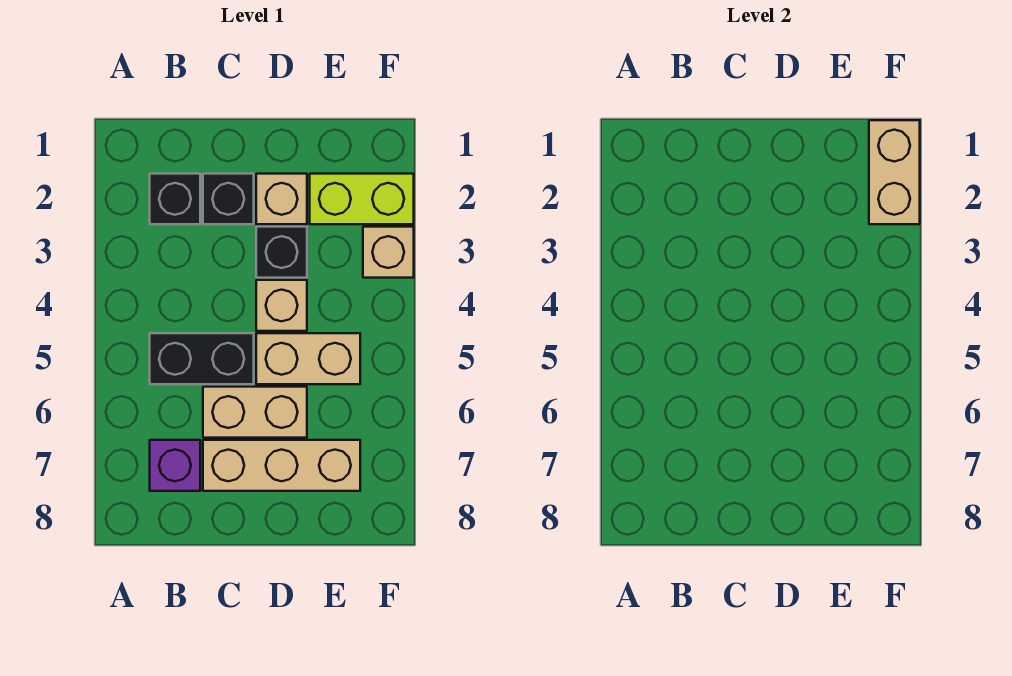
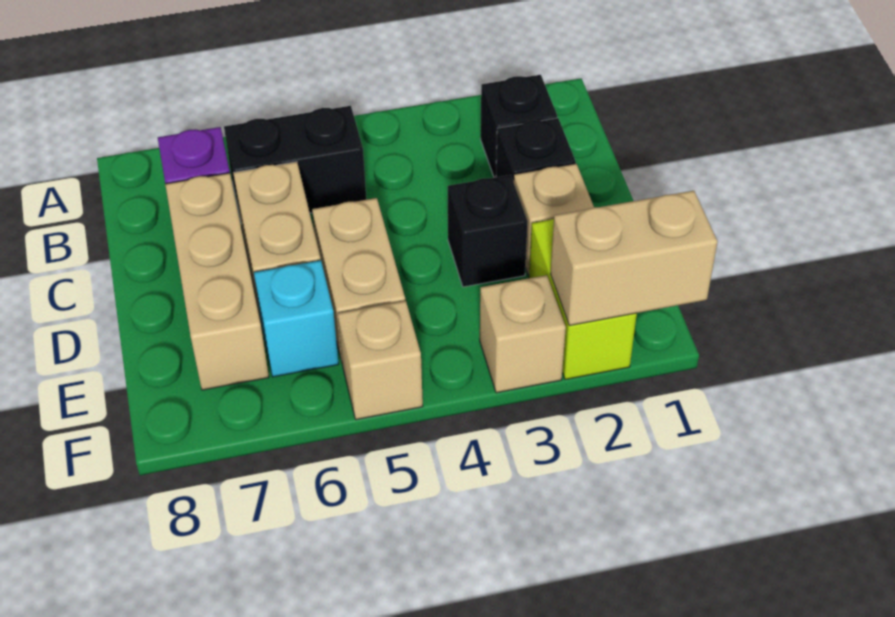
black 1x2 brick [150,333,254,384] -> black 1x2 brick turned to [224,106,366,216]
tan 1x1 brick [256,280,307,331] -> tan 1x1 brick moved to [338,301,423,420]
none -> cyan 1x1 brick [254,260,339,377]

